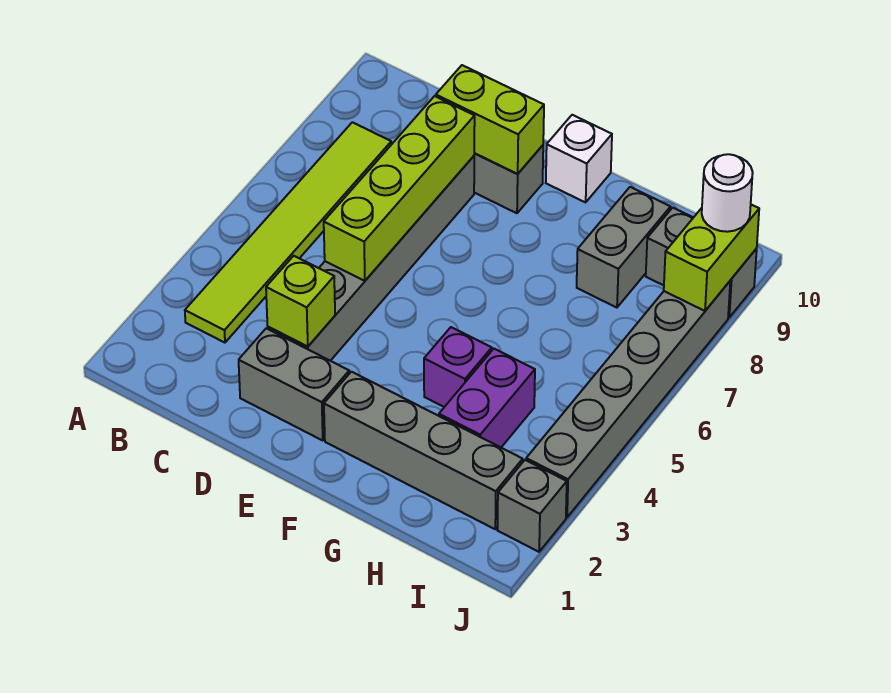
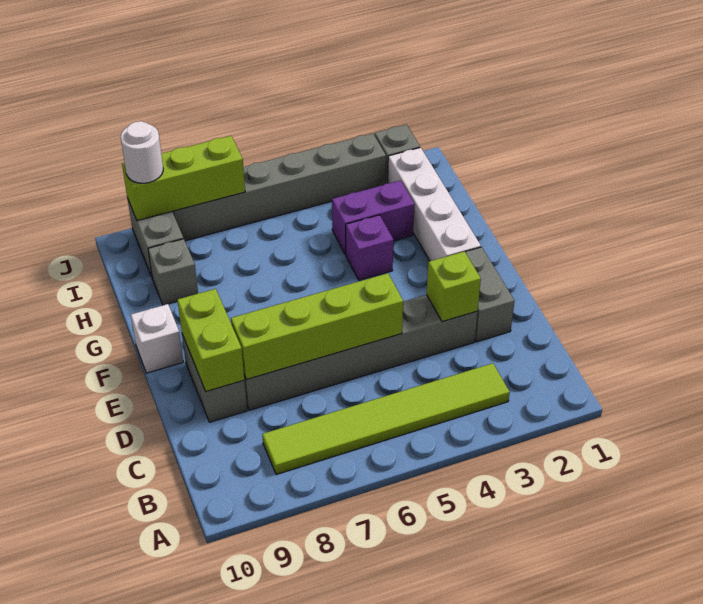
grey 1x4 brick [324,372,523,529] -> white 1x4 brick [388,147,481,261]
grey 1x2 brick [577,187,671,308] -> grey 1x1 brick [148,239,198,305]
lime 1x2 brick [664,205,759,311] -> lime 1x3 brick [122,136,245,221]

